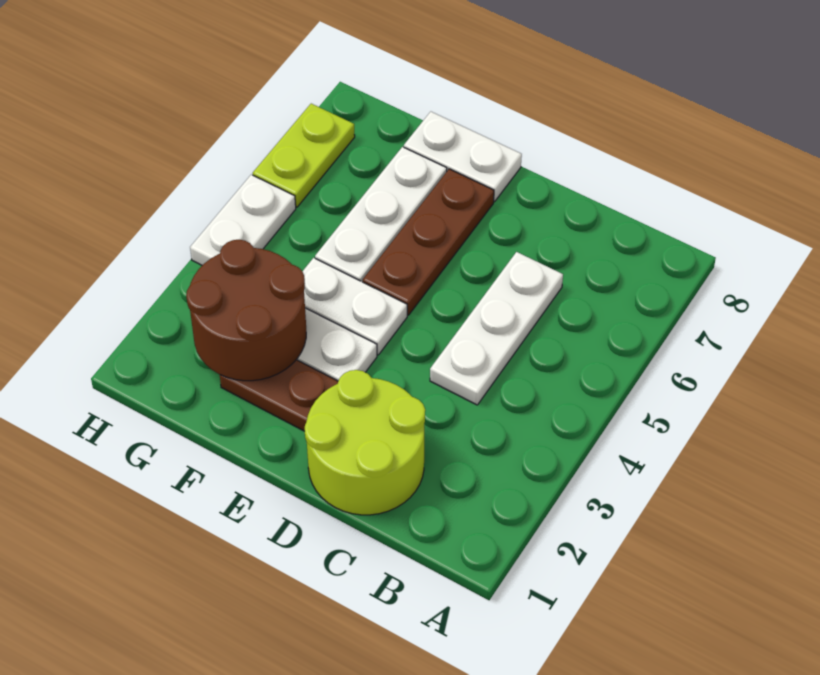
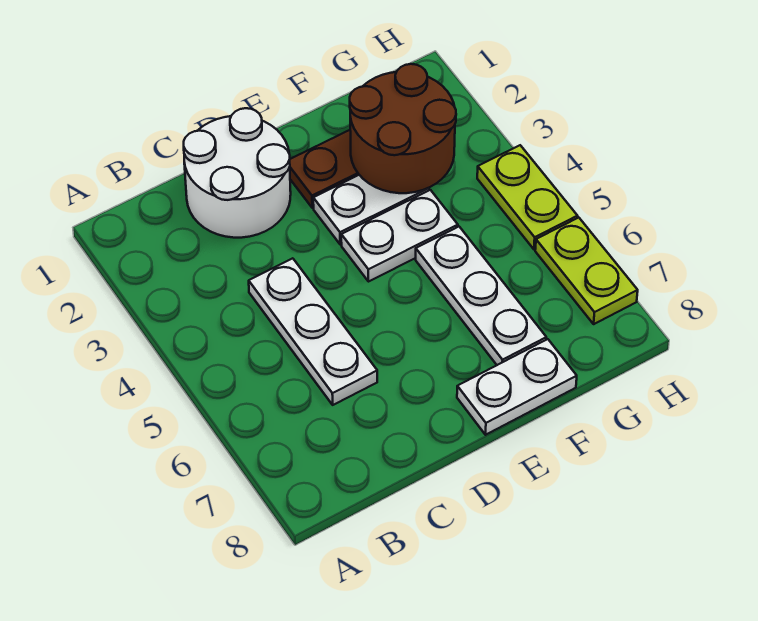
lime 2x2 round brick [305,370,425,515] -> white 2x2 round brick [184,108,291,238]
brown 1x3 plate [363,169,494,315] -> none
white 1x2 plate [190,175,296,265] -> lime 1x2 plate [477,145,577,249]

